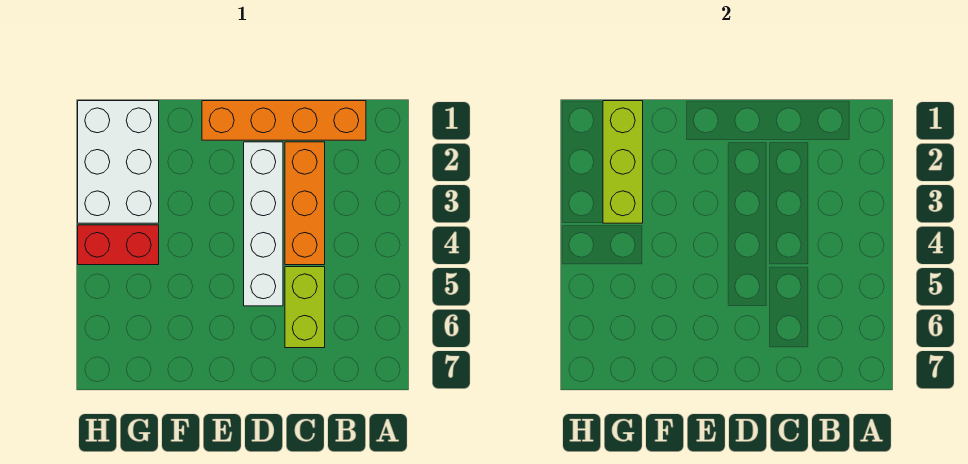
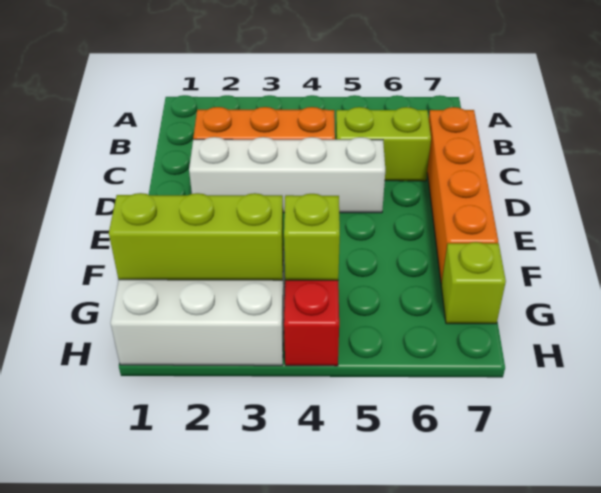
orange 1x4 brick [202,101,366,140] -> orange 1x4 brick moved to [427,107,498,284]
none -> lime 1x1 brick [284,194,340,280]
none -> lime 1x1 brick [441,242,506,324]

